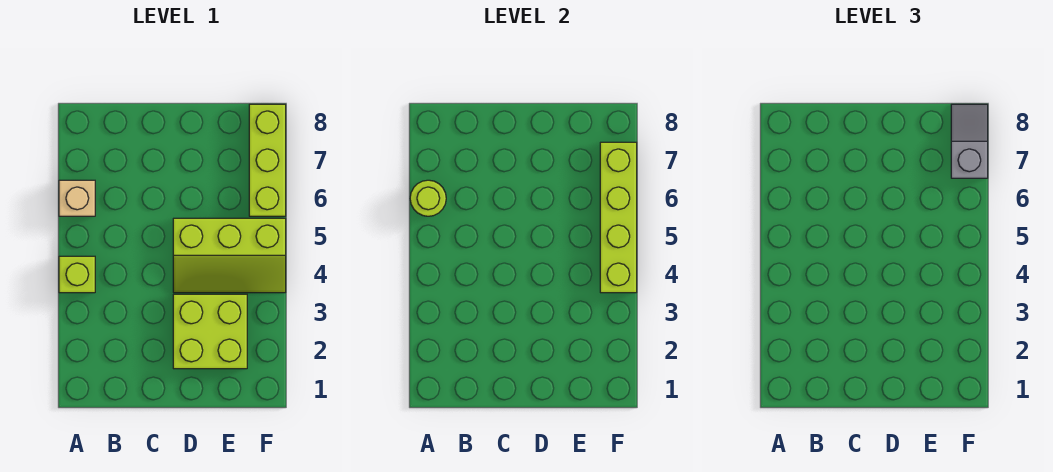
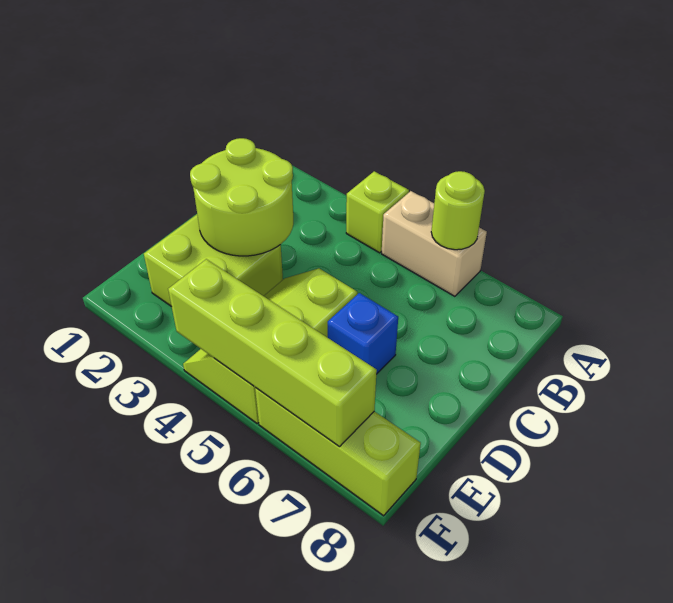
tan 1x1 brick [59,180,95,216] -> tan 1x2 brick [382,191,487,296]
none -> lime 2x2 round brick [190,138,293,256]
none -> blue 1x1 brick [328,293,398,374]
grey 1x2 slope [951,104,988,178] -> none

